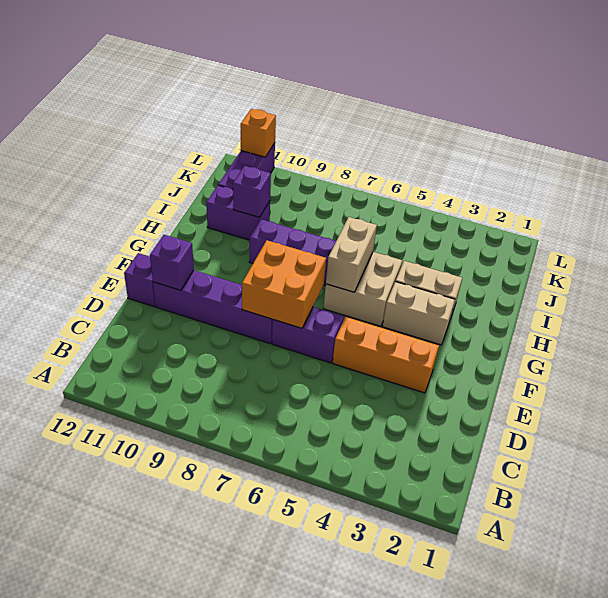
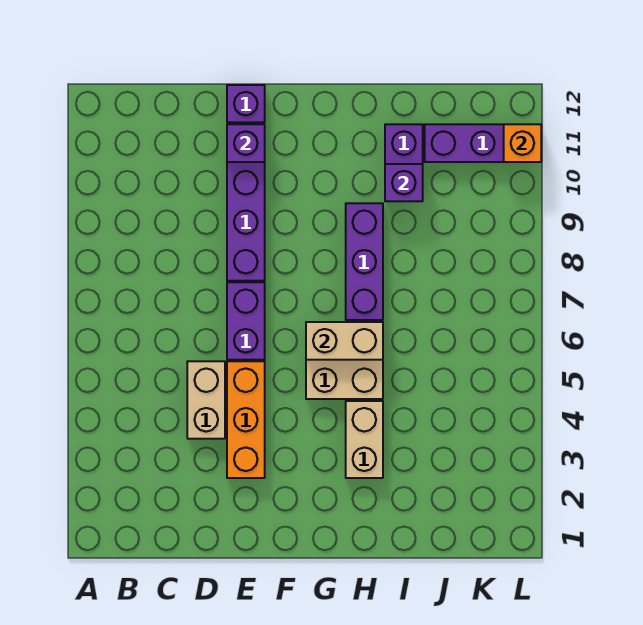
orange 2x2 brick [242,240,326,328] -> none
tan 1x2 brick [382,282,455,345] -> tan 1x2 brick moved to [187,361,225,439]

